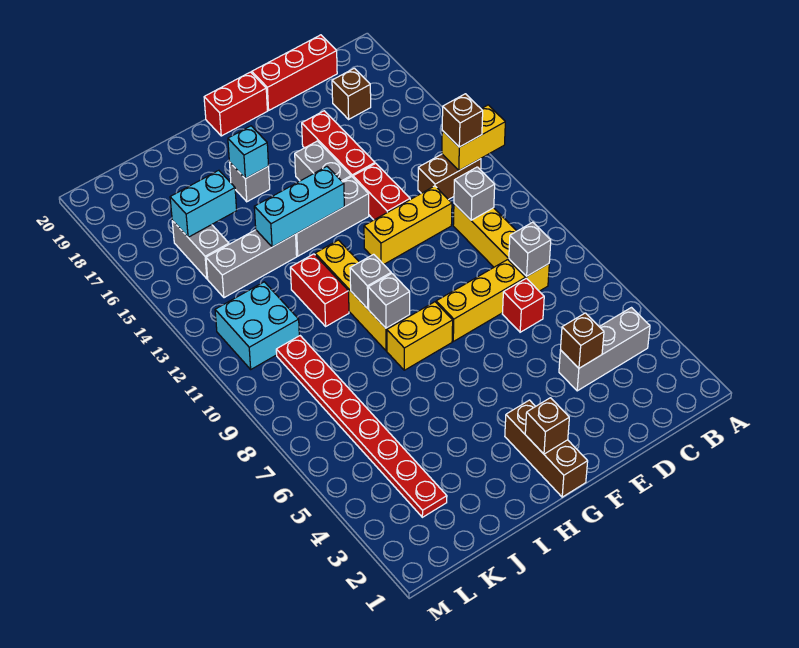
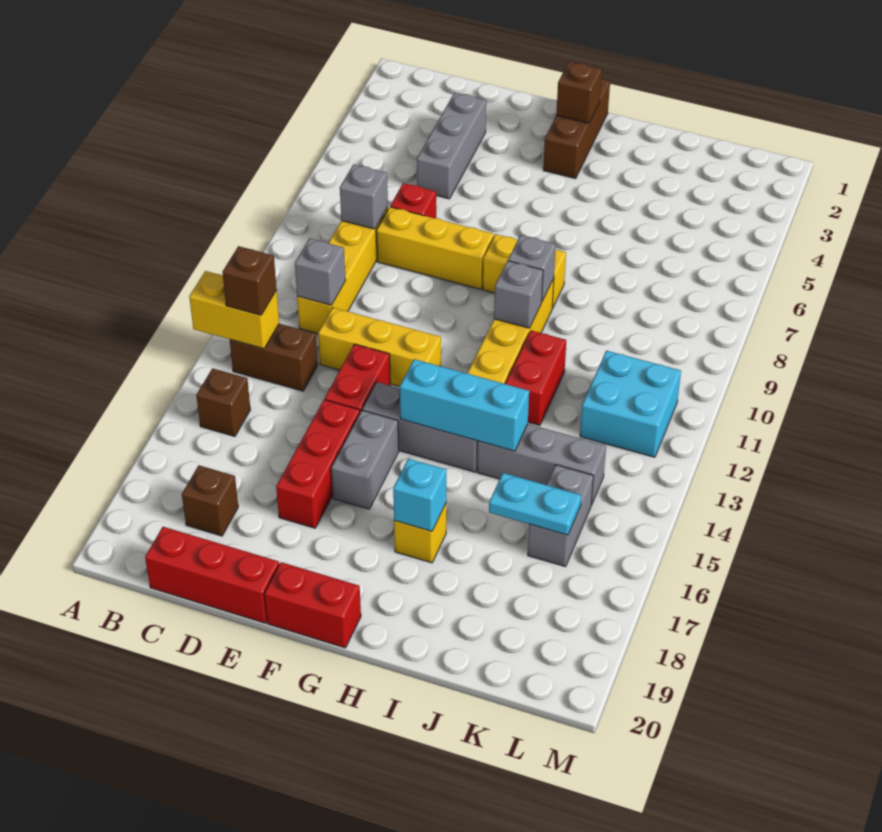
grey 1x3 brick [559,308,650,391] -> grey 1x3 brick turned to [417,93,486,199]
brown 1x1 brick [561,313,604,368] -> brown 1x1 brick moved to [196,368,250,436]
grey 1x1 brick [229,162,270,202] -> yellow 1x1 brick [394,504,446,563]
cyan 1x2 brick [170,170,237,237] -> cyan 1x2 plate [489,473,581,535]
red 1x8 plate [276,336,447,517] -> none

